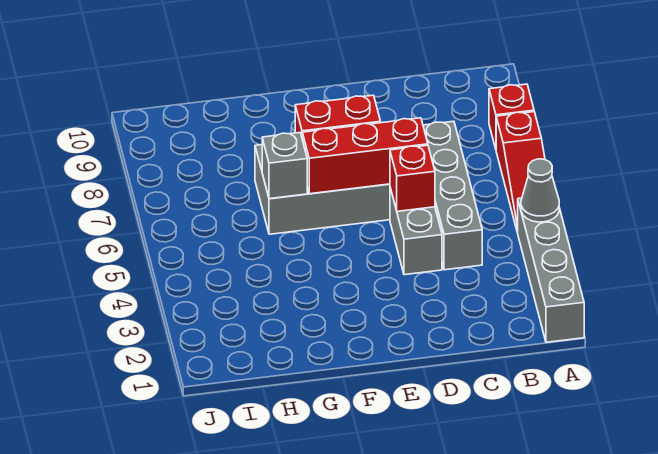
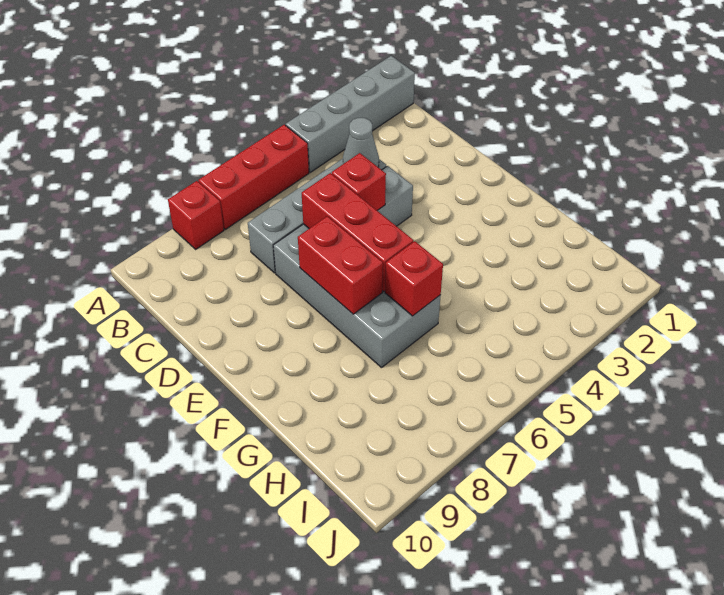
grey 1x1 cone [521,159,559,222] -> grey 1x1 cone moved to [343,118,379,167]
red 1x3 slope [496,112,545,232] -> red 1x3 brick [198,125,309,229]
grey 1x1 brick [262,133,307,199] -> red 1x1 brick [385,241,443,316]

